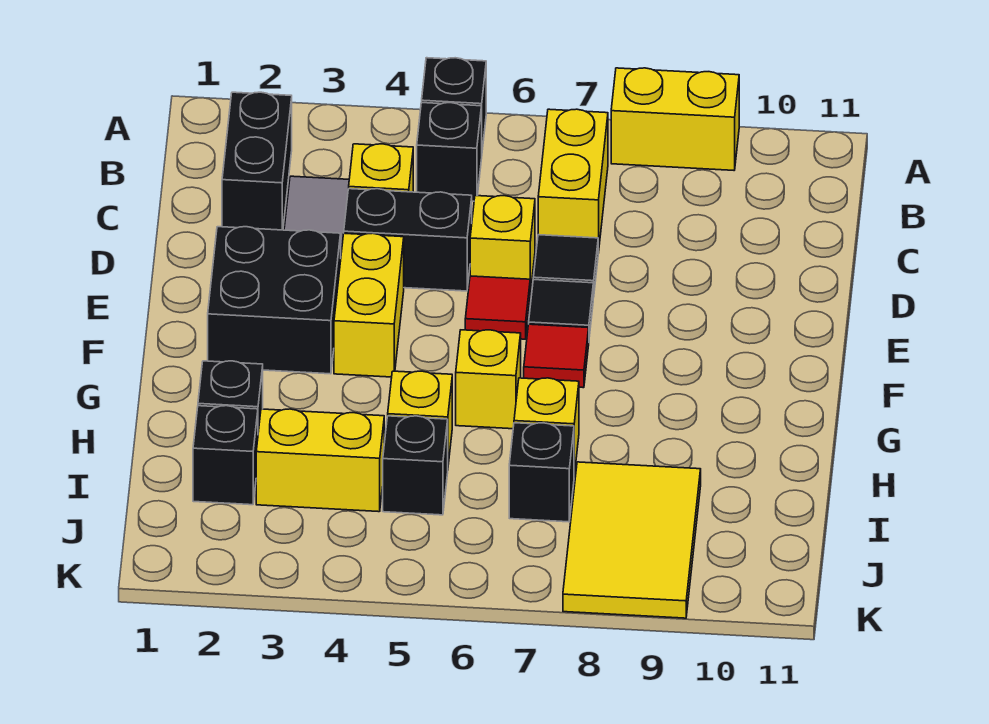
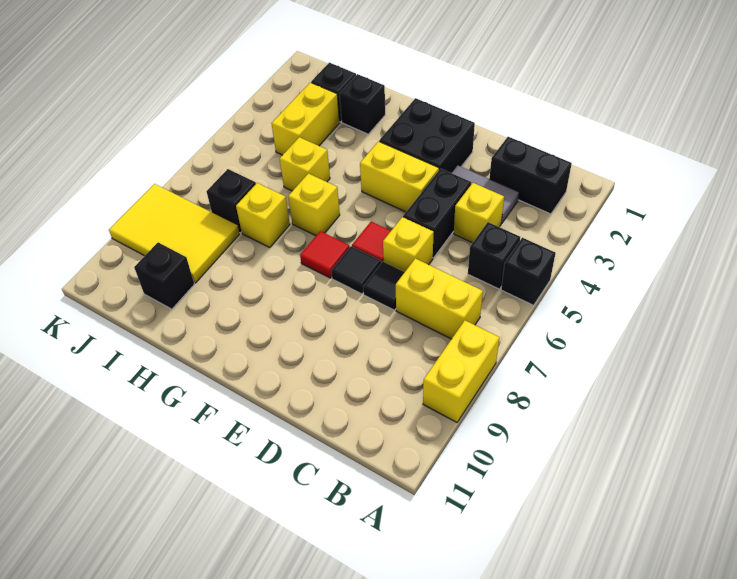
black 1x1 brick [383,416,448,515] -> black 1x1 brick moved to [134,242,194,309]

